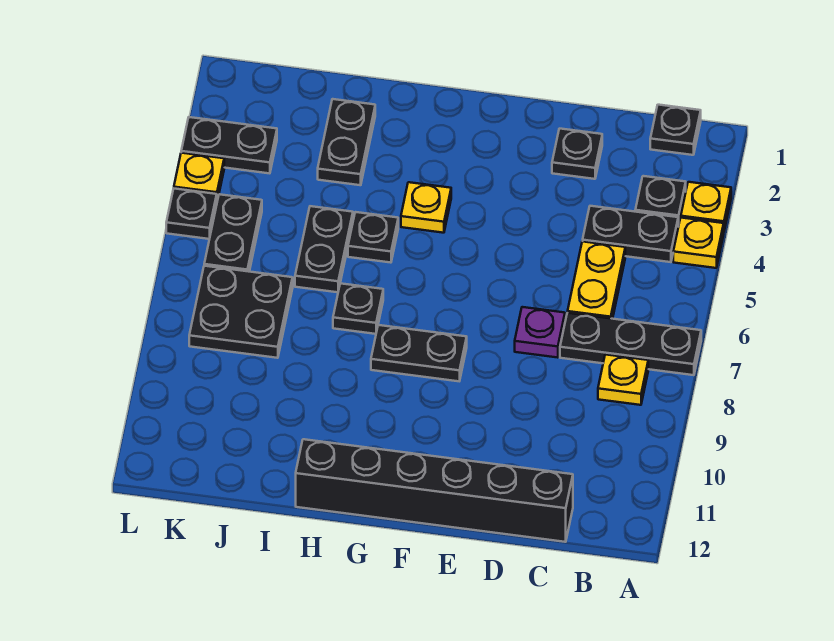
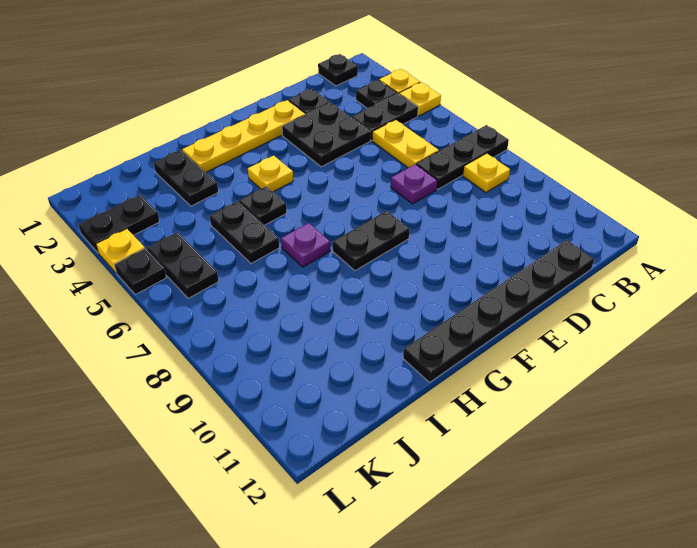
black 1x6 brick [296,439,573,542] -> black 1x6 plate [403,240,594,382]
none -> yellow 1x4 plate [182,100,305,172]
black 1x1 plate [333,283,383,334] -> purple 1x1 plate [281,223,330,267]
black 2x2 plate [189,266,293,358] -> black 2x2 plate moved to [282,103,370,167]

